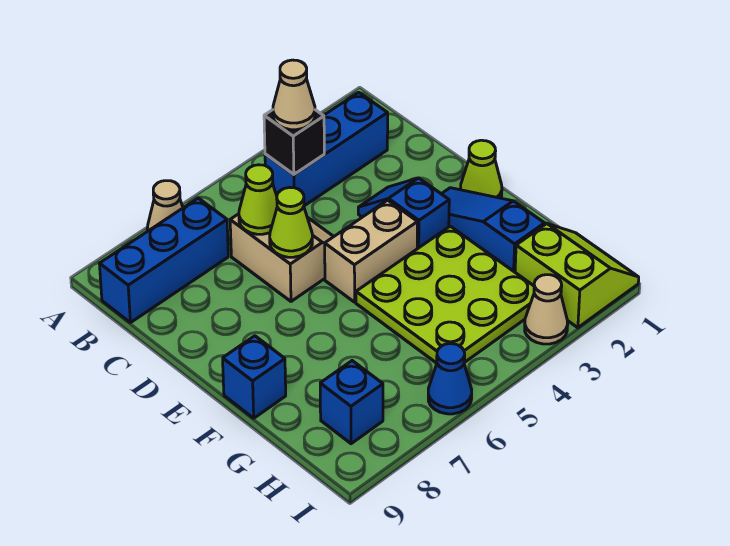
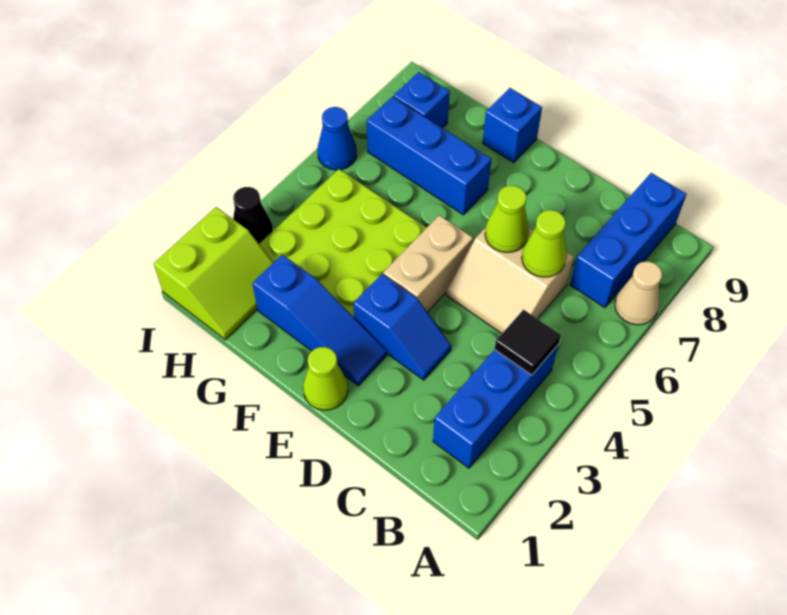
black 1x1 brick [264,110,324,174] -> black 1x1 tile [495,310,561,375]
tan 1x1 cone [273,60,315,130] -> none
none -> blue 1x3 brick [367,97,491,215]
lime 2x2 slope [515,224,639,328] -> lime 2x2 slope turned to [154,207,273,340]
tan 1x1 cone [525,275,568,344] -> black 1x1 cone [233,187,273,244]

